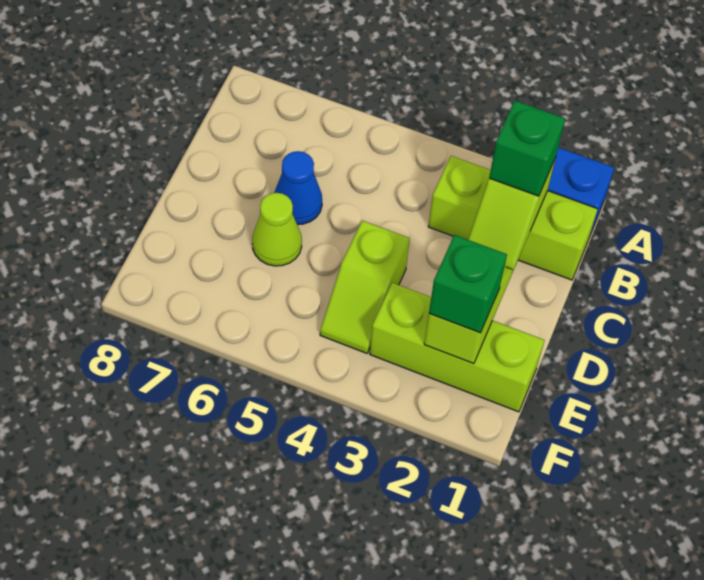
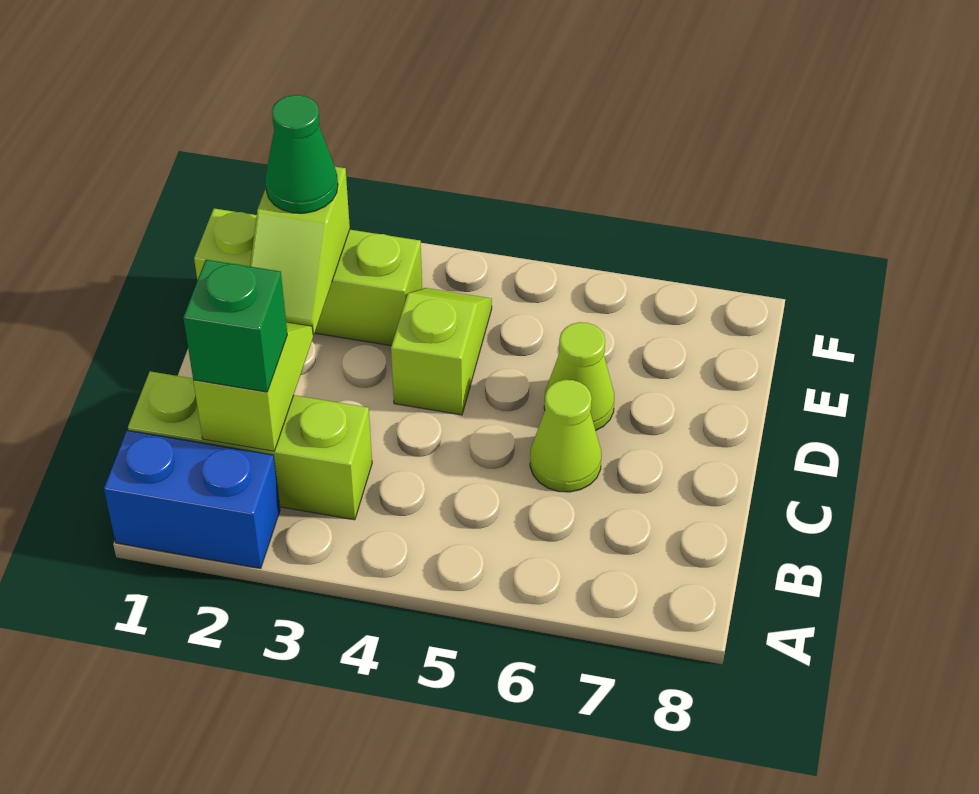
blue 1x1 cone [274,151,322,225] -> lime 1x1 cone [530,380,601,492]
green 1x1 brick [429,235,507,333] -> green 1x1 cone [265,95,338,213]

